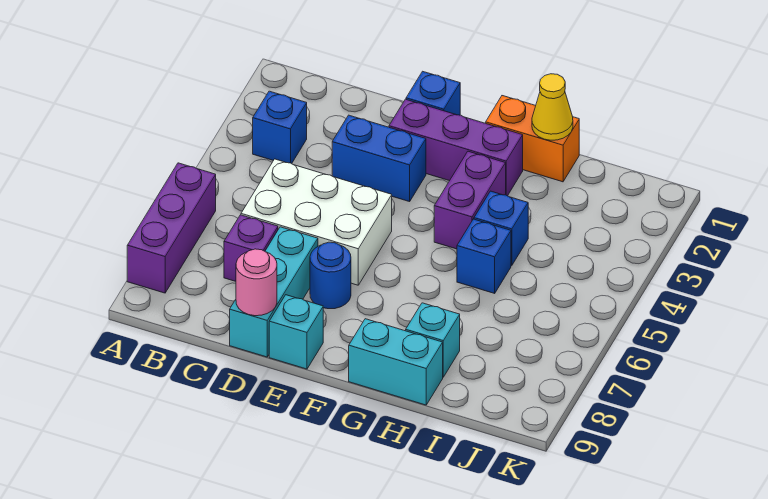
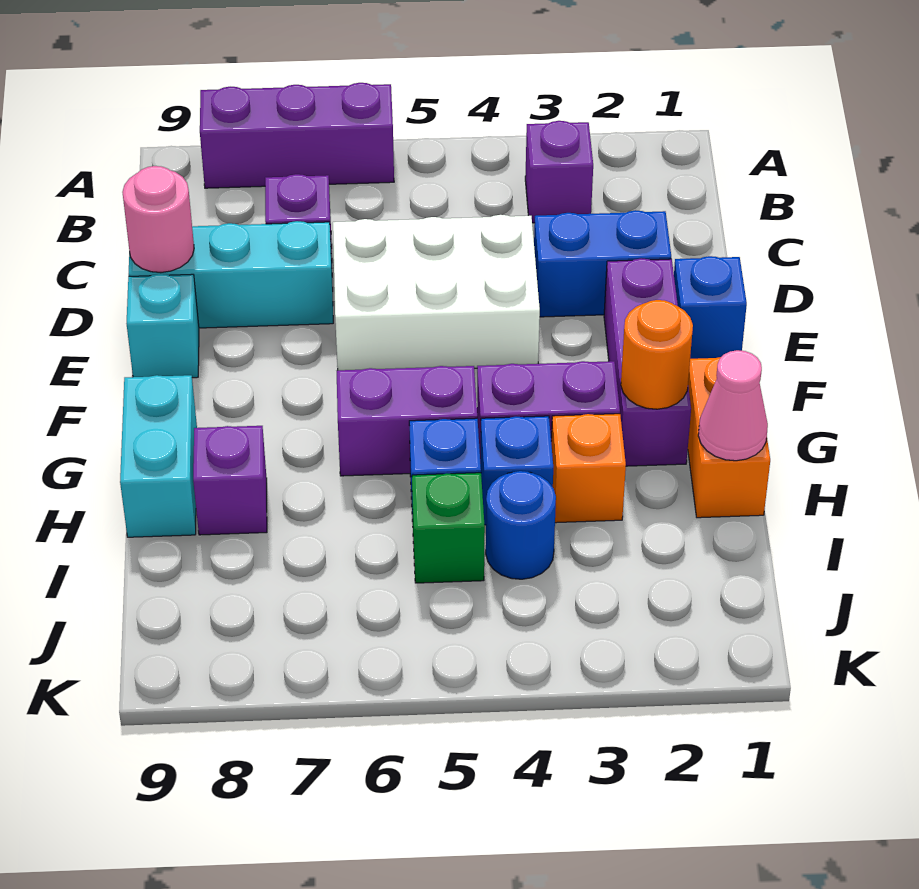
blue 1x1 brick [253,91,307,164] -> purple 1x1 brick [525,121,593,223]
white 2x3 brick [241,159,392,285] -> white 2x3 brick turned to [333,215,540,370]
blue 1x2 brick [332,115,426,202] -> blue 1x2 brick turned to [534,210,671,317]
blue 1x1 round brick [310,242,351,309] -> blue 1x1 round brick moved to [486,471,556,579]
none -> orange 1x1 round brick [621,300,693,409]
none -> purple 1x2 brick [337,366,477,476]
yellow 1x1 cone [532,74,573,140] -> pink 1x1 cone [698,350,768,461]
none -> orange 1x1 brick [551,414,626,523]
cyan 1x1 brick [406,303,460,377] -> purple 1x1 brick [193,426,267,535]
none -> green 1x1 brick [412,473,485,583]

